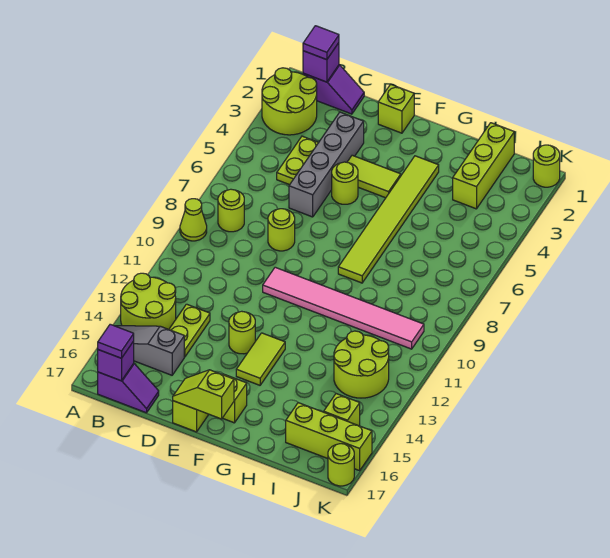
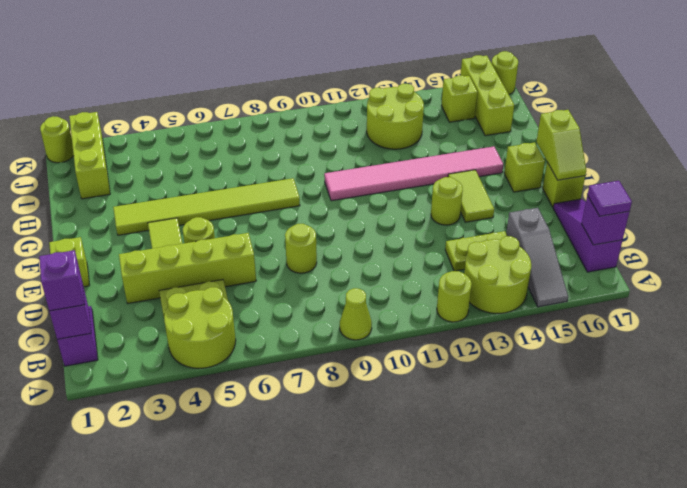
lime 2x2 round brick [262,68,317,135] -> lime 2x2 round brick moved to [164,287,236,368]
purple 1x1 tile [303,26,339,60] -> purple 1x1 brick [39,250,85,311]
lime 1x1 round brick [218,189,244,232] -> lime 1x1 round brick moved to [437,271,472,322]
purple 1x2 slope [98,363,159,413] -> purple 1x3 slope [553,199,622,272]
grey 1x4 brick [289,112,364,217] -> lime 1x4 brick [119,233,256,303]
pink 1x6 tile [263,267,424,349] -> pink 1x6 tile turned to [324,146,503,201]
lime 1x2 tile [236,333,285,385] -> lime 1x2 tile turned to [448,170,494,222]
lime 1x3 brick [453,123,514,209] -> lime 1x3 brick turned to [69,112,110,199]

